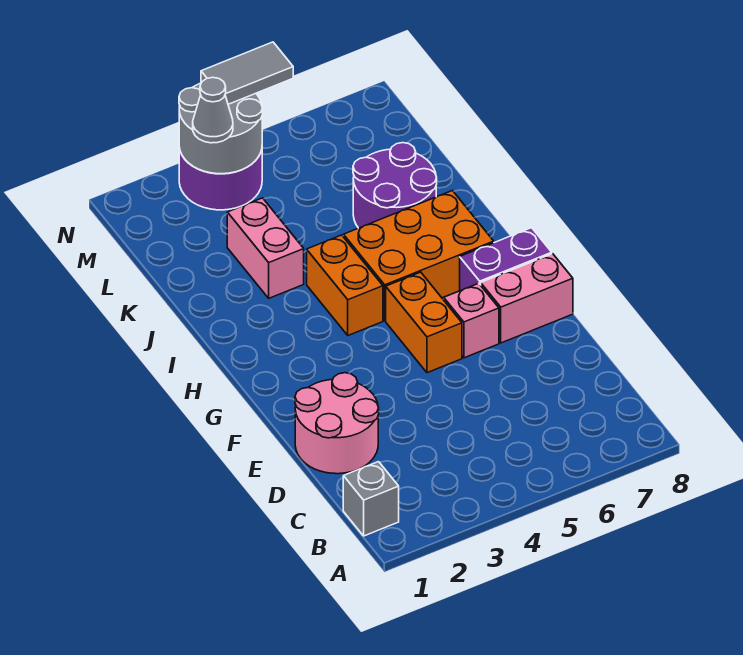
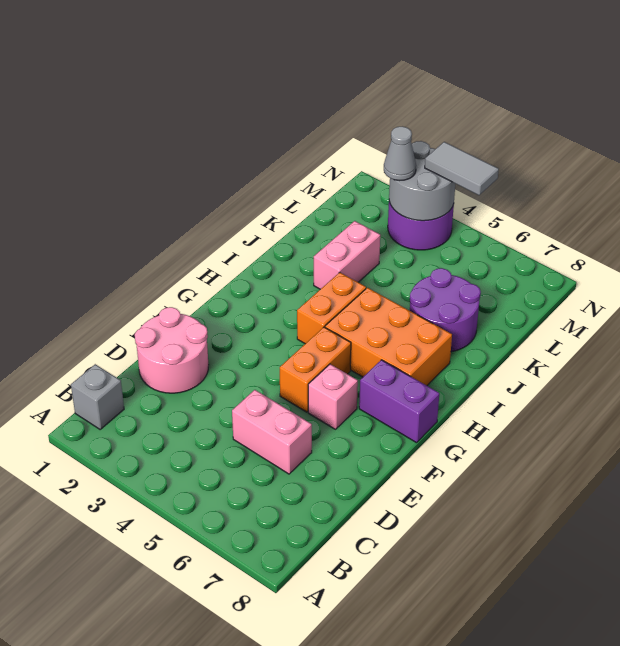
pink 1x2 brick [481,254,573,343] -> pink 1x2 brick moved to [232,390,312,474]

